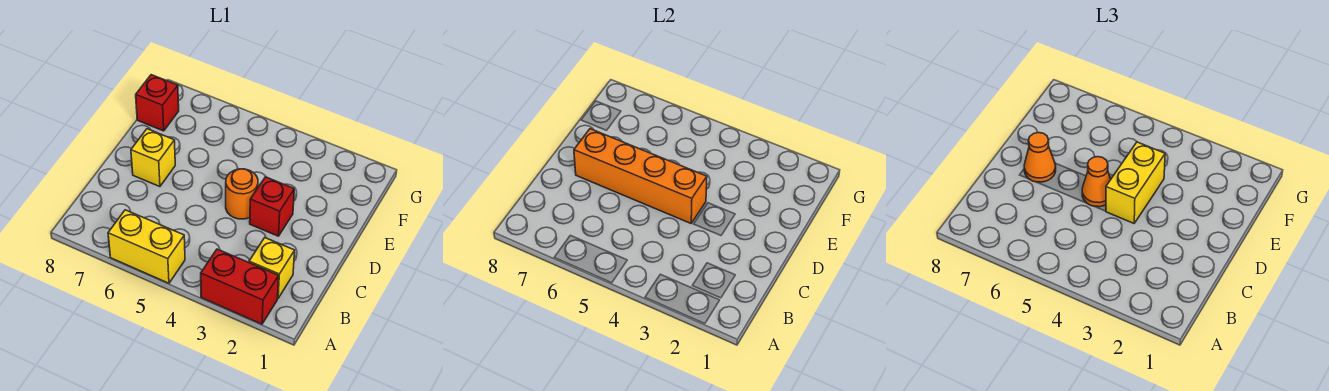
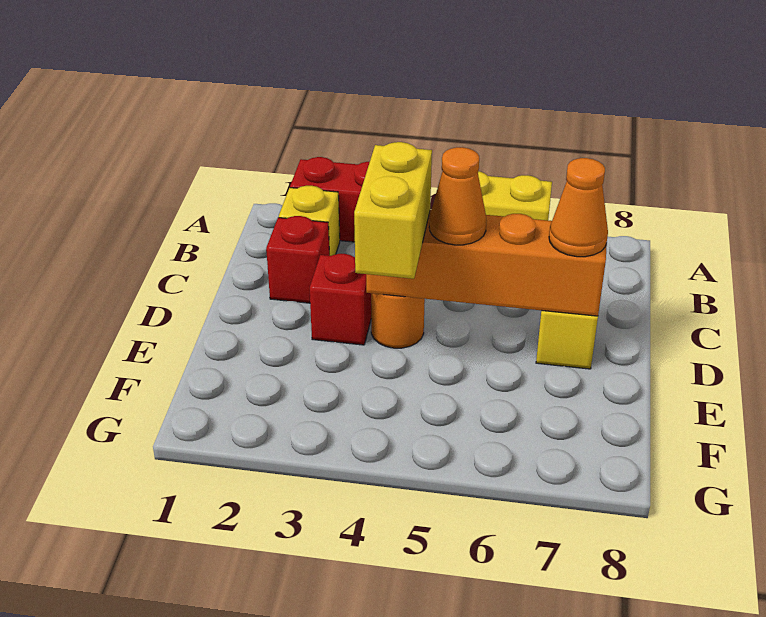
red 1x1 brick [136,75,179,131] -> red 1x1 brick moved to [266,216,329,303]

